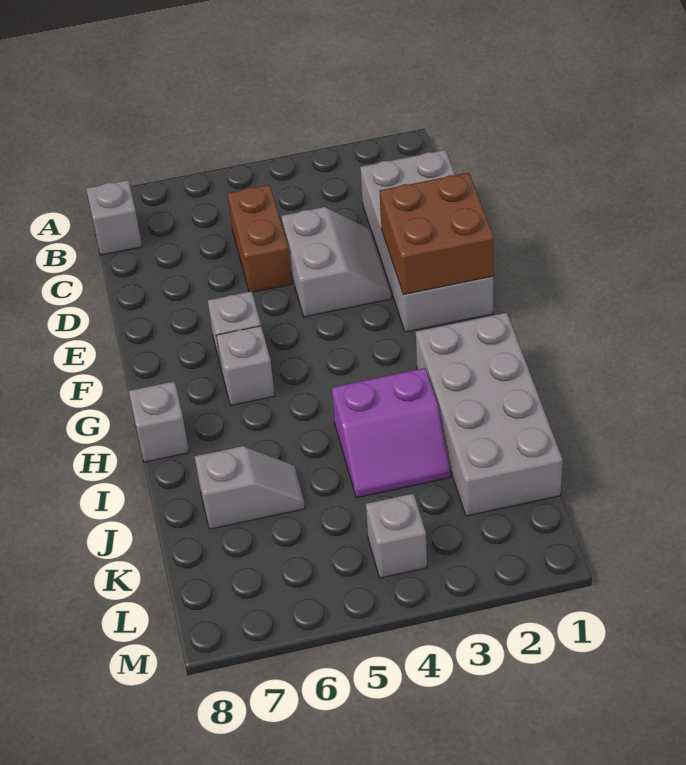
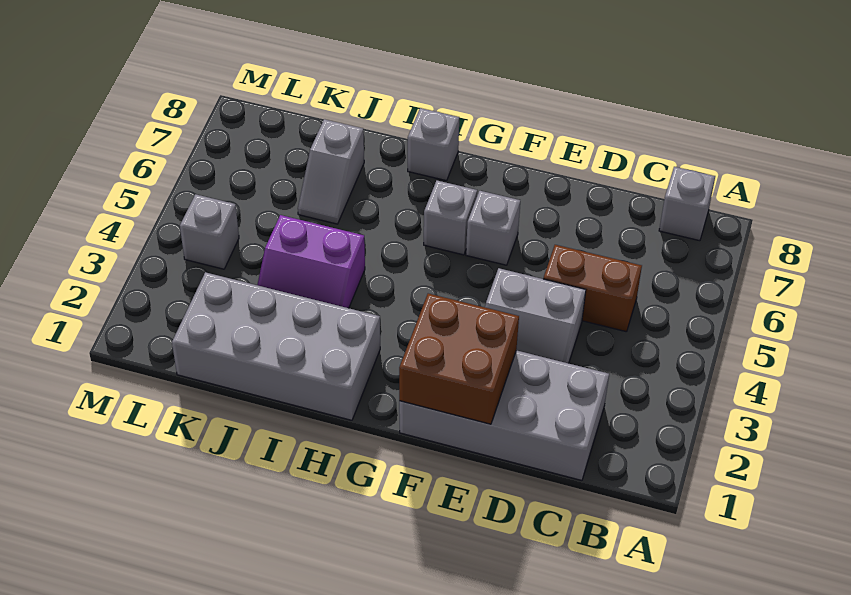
purple 2x2 slope [332,368,451,498] -> purple 2x2 slope turned to [257,215,365,308]

